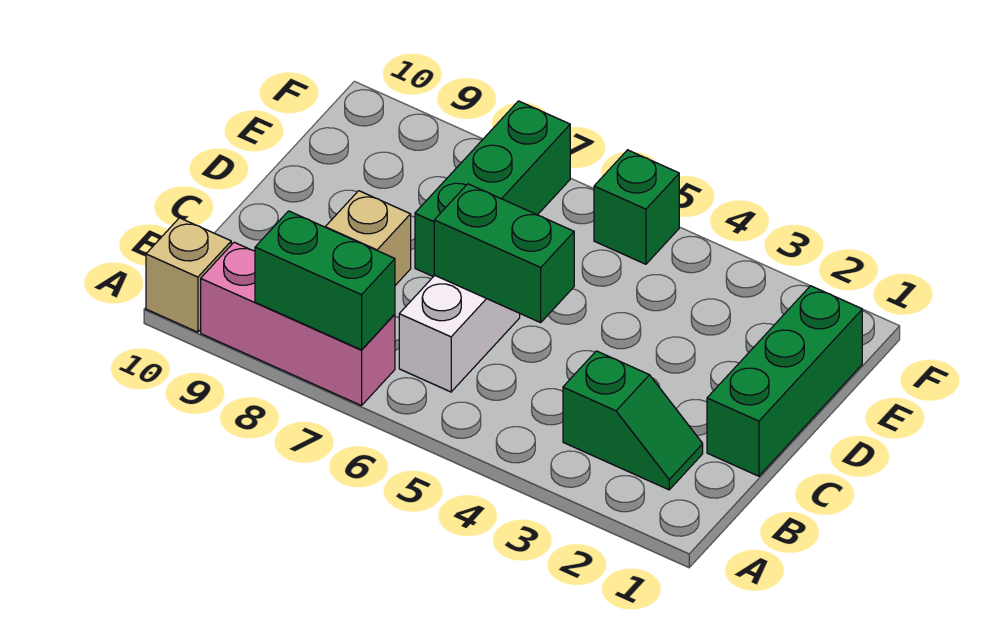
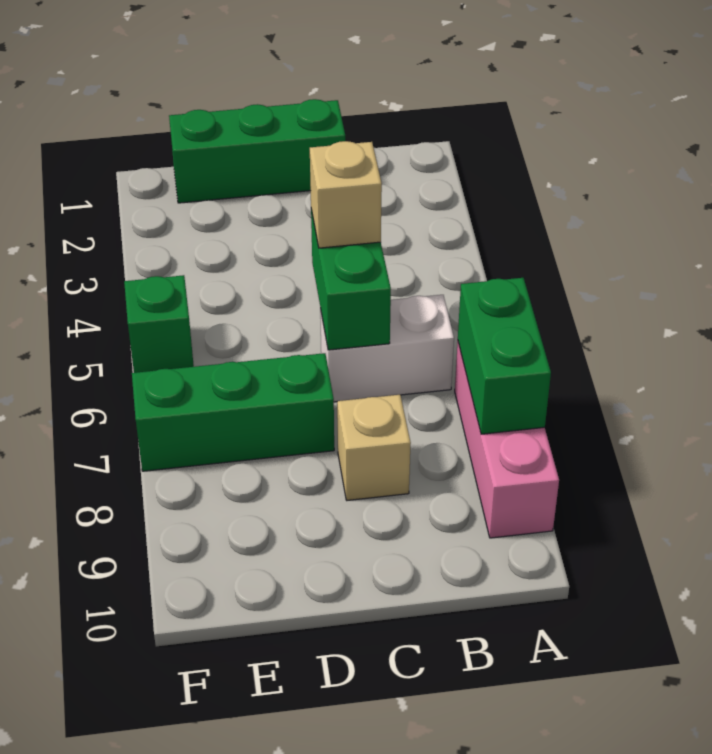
tan 1x1 brick [146,218,231,332] -> tan 1x1 brick moved to [310,141,382,248]
green 1x2 slope [563,351,703,490] -> none

